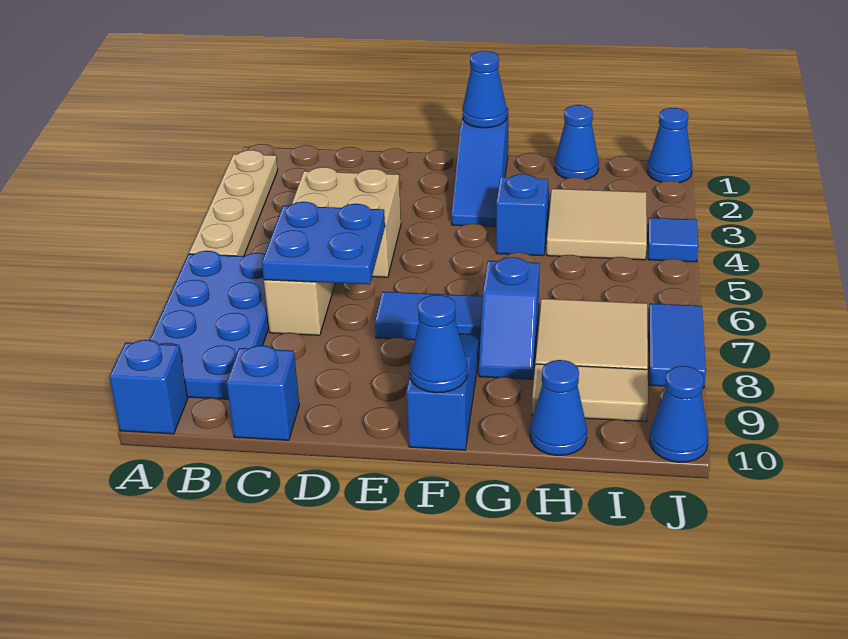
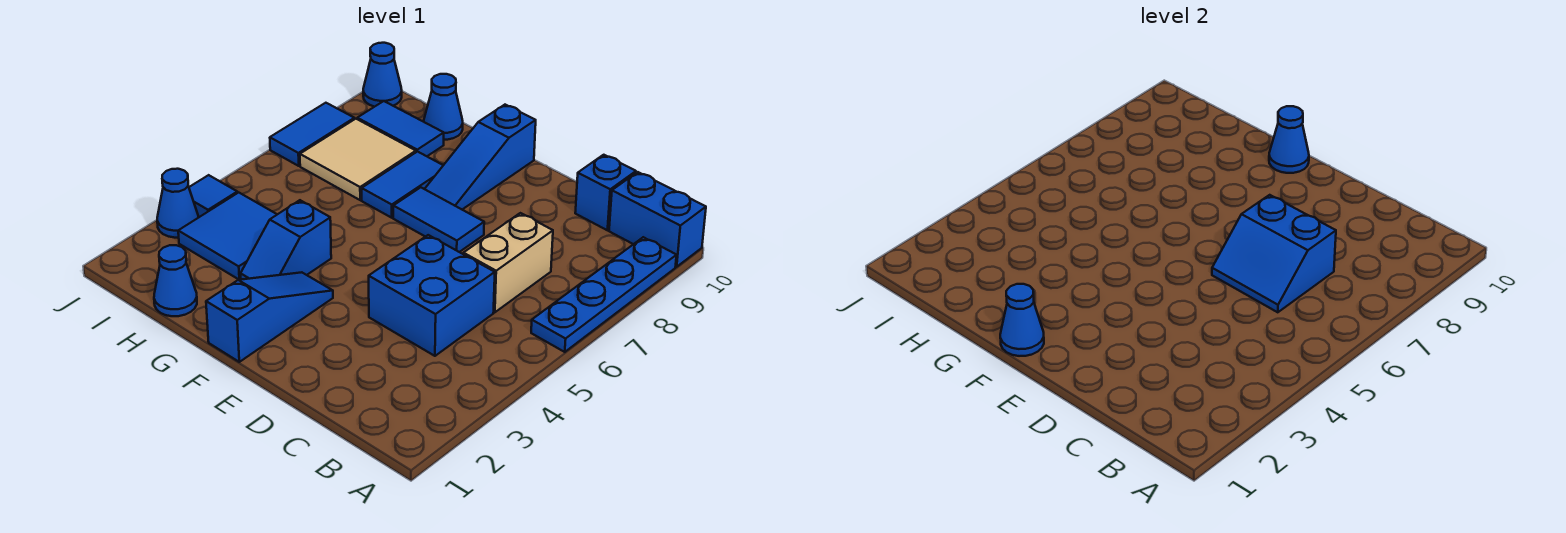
tan 1x4 plate [189,150,278,256] -> none
blue 2x4 plate [150,251,269,399] -> blue 1x4 plate [531,237,677,352]
blue 1x1 brick [109,340,188,434] -> blue 1x2 brick [609,172,706,267]
tan 2x2 brick [292,167,401,277] -> blue 2x2 brick [369,235,495,356]
blue 2x2 plate [262,202,385,284] -> blue 2x2 slope [1212,195,1336,312]
blue 1x2 slope [479,257,540,379] -> blue 1x2 tile [362,151,443,218]
tan 2x2 tile [547,189,647,260] -> blue 2x2 tile [178,193,277,280]
tan 1x2 tile [532,364,648,422] -> blue 1x2 tile [357,101,444,156]
blue 1x1 cone [647,108,692,183] -> blue 1x1 cone moved to [157,169,198,238]

